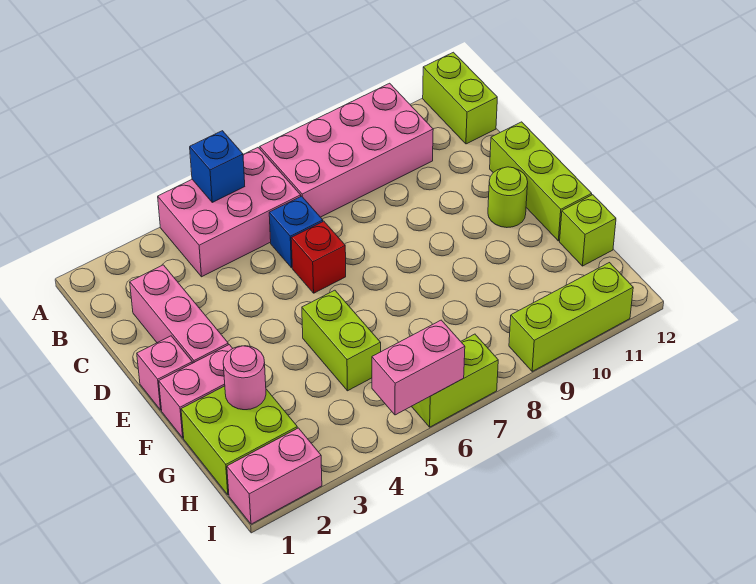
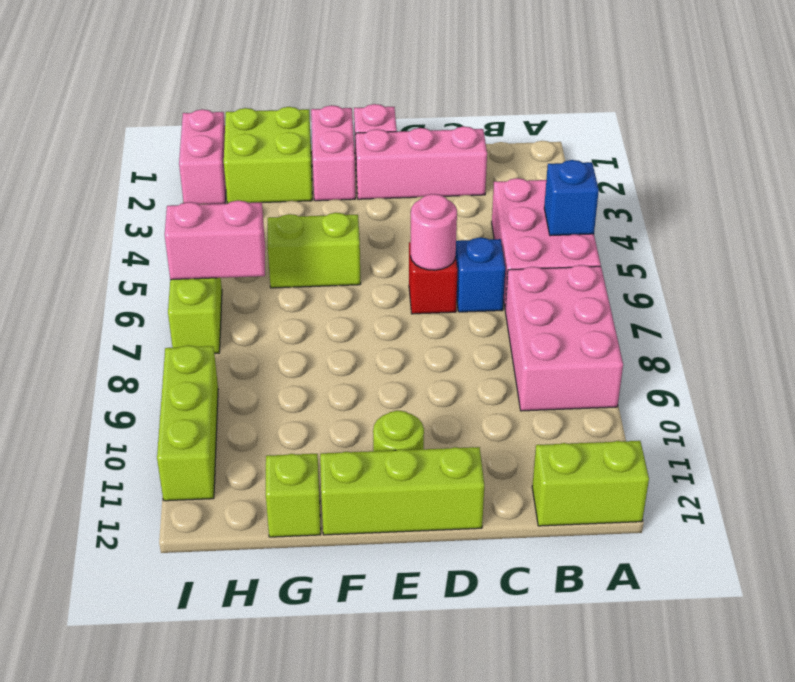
pink 2x4 brick [260,83,433,217] -> pink 2x3 brick [505,265,623,411]
pink 1x1 round brick [223,346,266,410] -> pink 1x1 round brick moved to [411,194,457,270]
pink 1x2 brick [372,320,465,415] -> pink 1x2 brick turned to [165,200,265,280]

